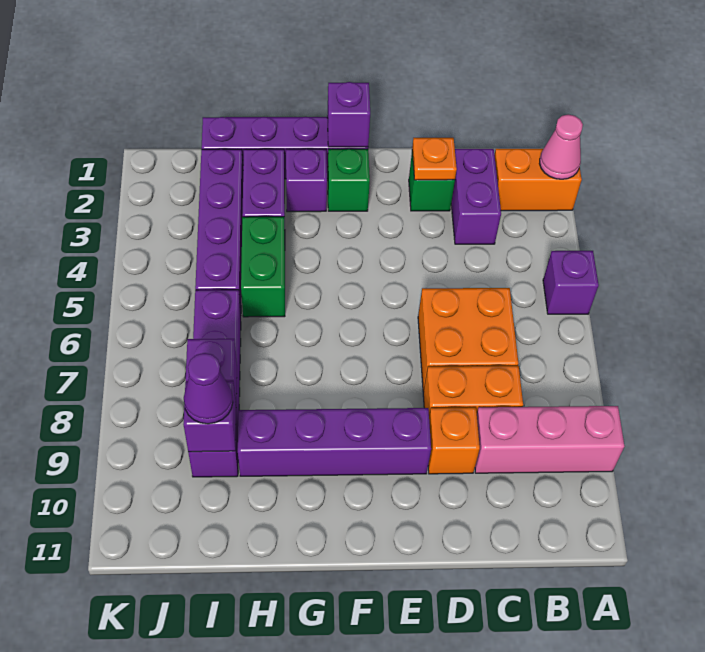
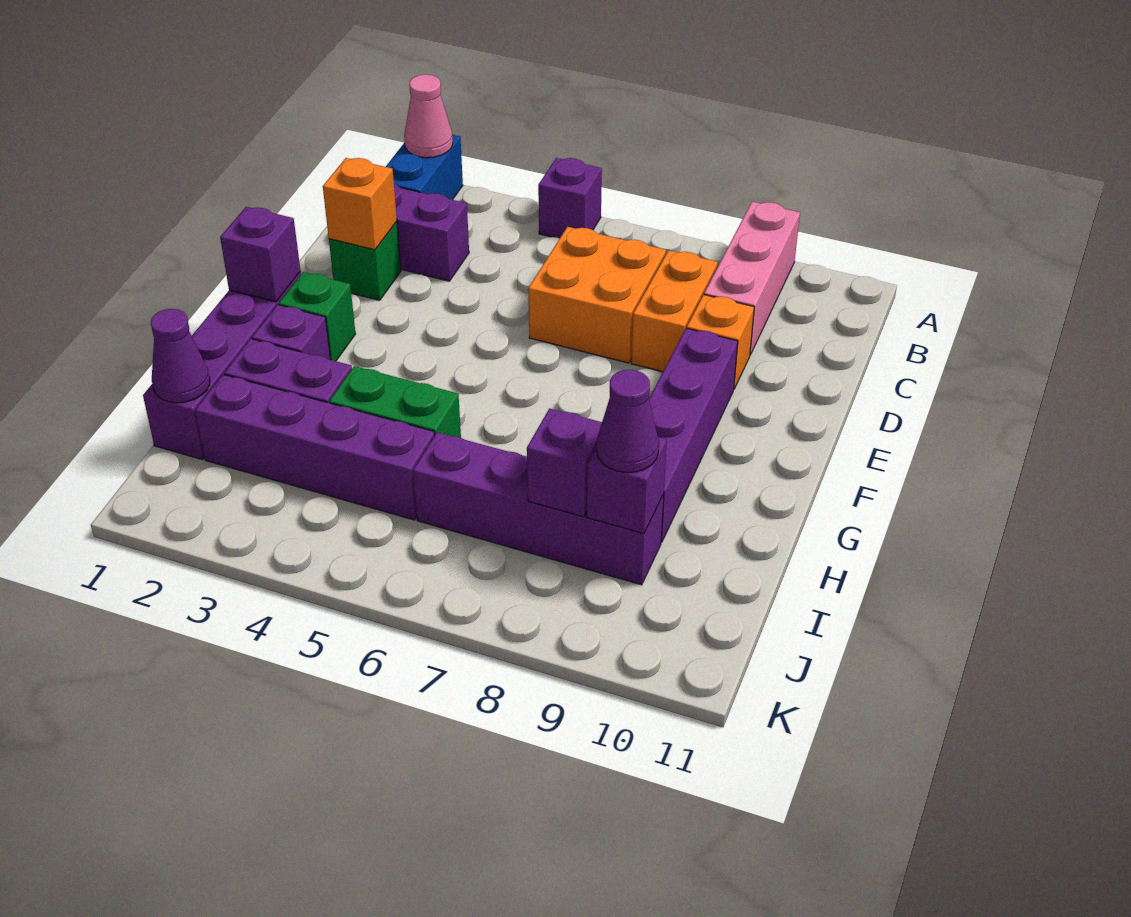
orange 1x2 brick [494,149,582,211] -> blue 1x2 brick [386,135,463,200]
orange 1x1 plate [412,138,457,180] -> orange 1x1 brick [323,158,397,250]
none -> purple 1x1 cone [151,309,210,403]

